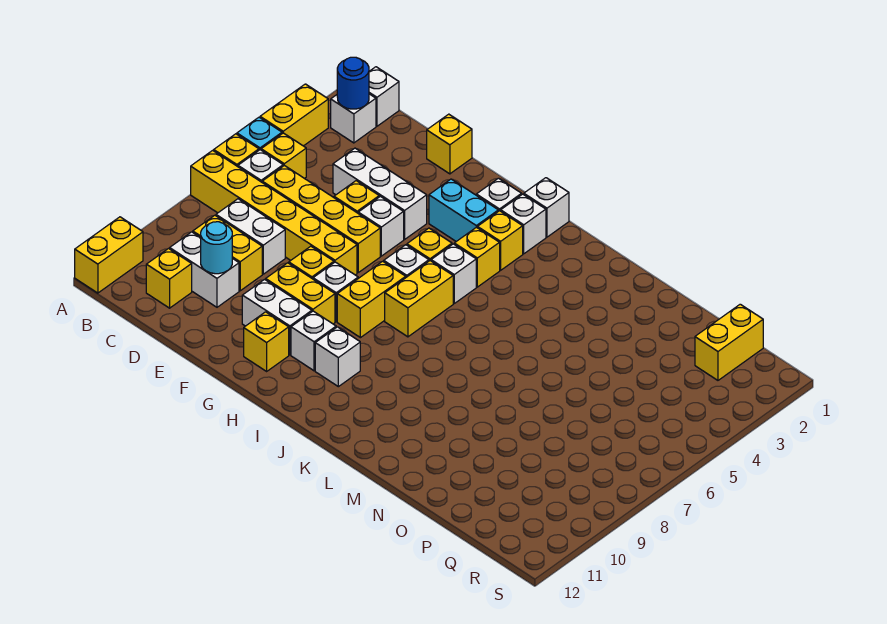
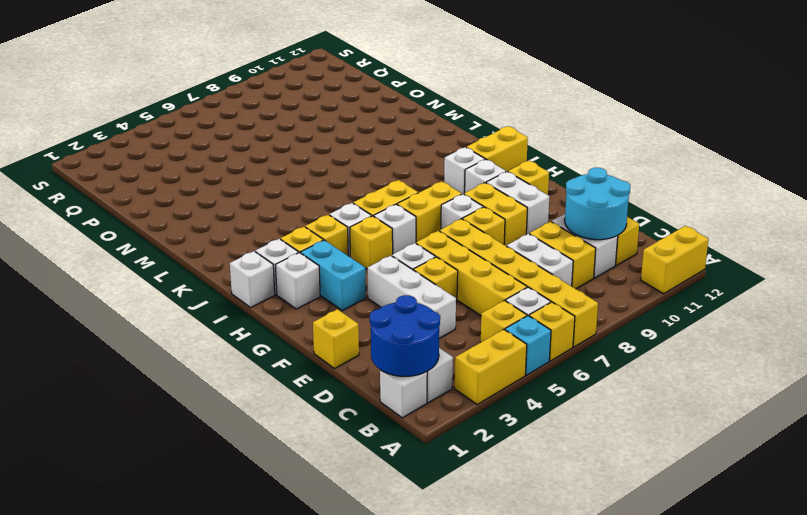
blue 1x1 round brick [337,57,369,109] -> blue 2x2 round brick [370,295,440,376]
cyan 1x1 round brick [201,222,232,274] -> cyan 2x2 round brick [565,168,630,240]
yellow 1x2 brick [695,304,763,380] -> yellow 1x2 brick moved to [466,127,528,172]

